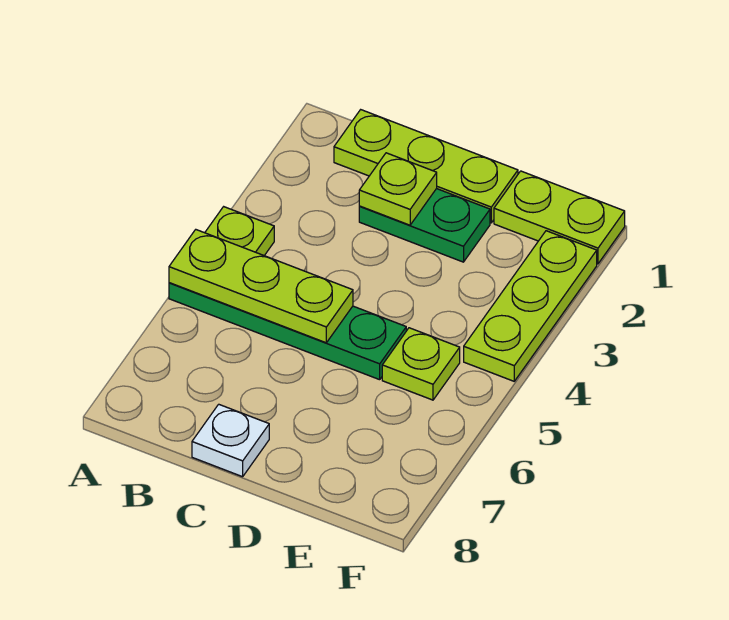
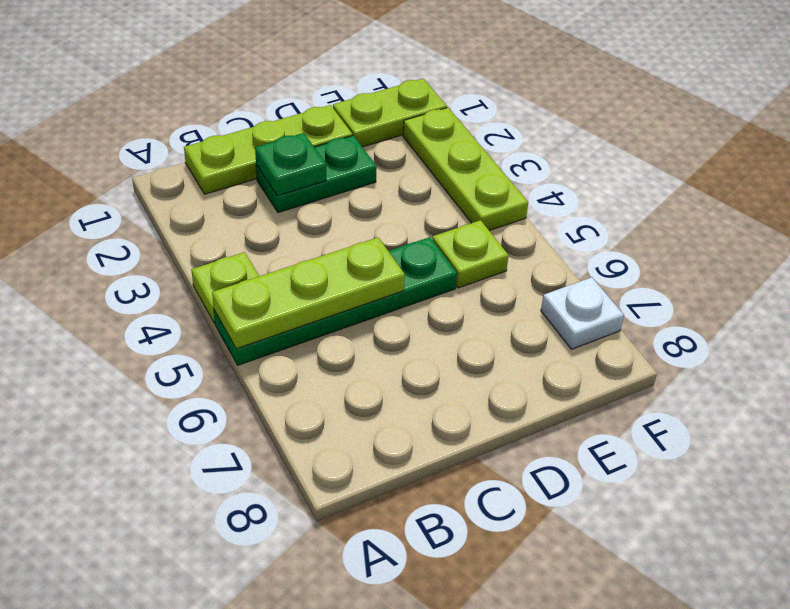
lime 1x1 plate [359,153,437,225] -> green 1x1 plate [255,133,326,196]
white 1x1 plate [192,404,269,477] -> white 1x1 plate moved to [541,277,624,349]

